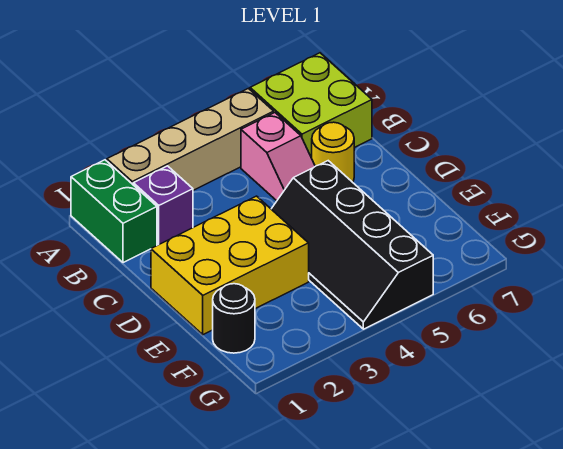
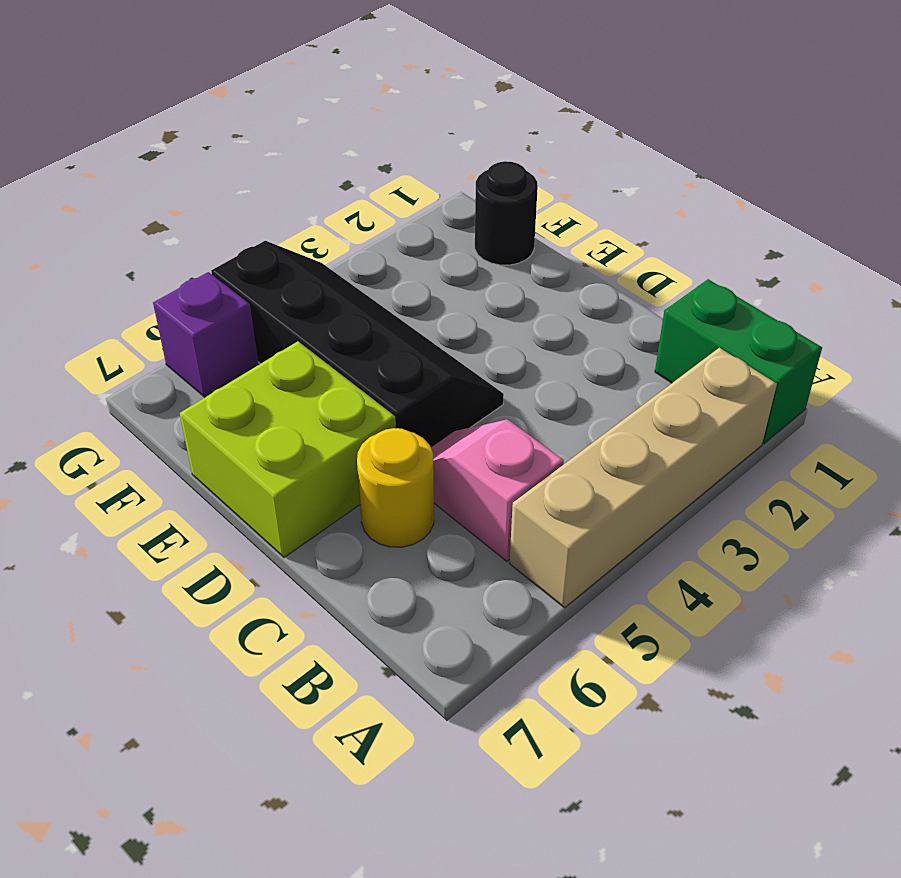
lime 2x2 brick [250,53,372,158] -> lime 2x2 brick moved to [180,341,396,557]
purple 1x1 brick [133,166,193,245] -> purple 1x1 brick moved to [153,272,258,397]
yellow 2x3 brick [151,196,309,335] -> none

